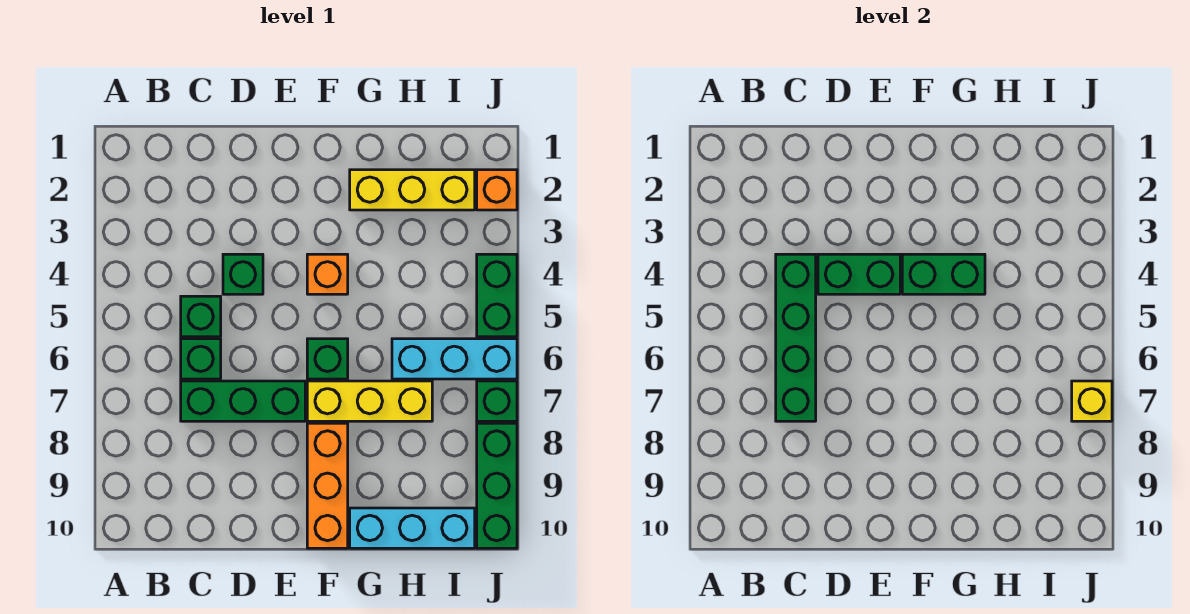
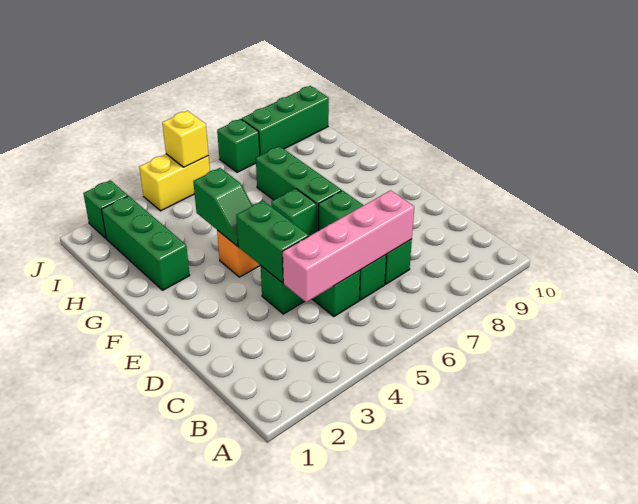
green 1x4 brick [776,254,816,421] -> pink 1x4 brick [283,190,414,302]
green 1x2 brick [902,254,985,294] -> green 1x2 slope [193,168,252,246]
yellow 1x3 brick [307,381,432,421] -> green 1x3 brick [256,146,342,232]
orange 1x3 brick [307,423,348,548] -> none
yellow 1x3 brick [350,170,475,210] -> green 1x3 brick [101,196,190,290]
cyan 1x3 brick [350,508,475,548] -> none
cyan 1x3 brick [392,339,517,379] -> none
orange 1x1 brick [477,170,517,210] -> green 1x1 brick [83,180,128,238]
green 1x2 brick [477,254,517,337] -> yellow 1x2 brick [139,154,210,211]
yellow 1x1 brick [1072,381,1112,421] -> yellow 1x1 brick moved to [162,111,208,167]

